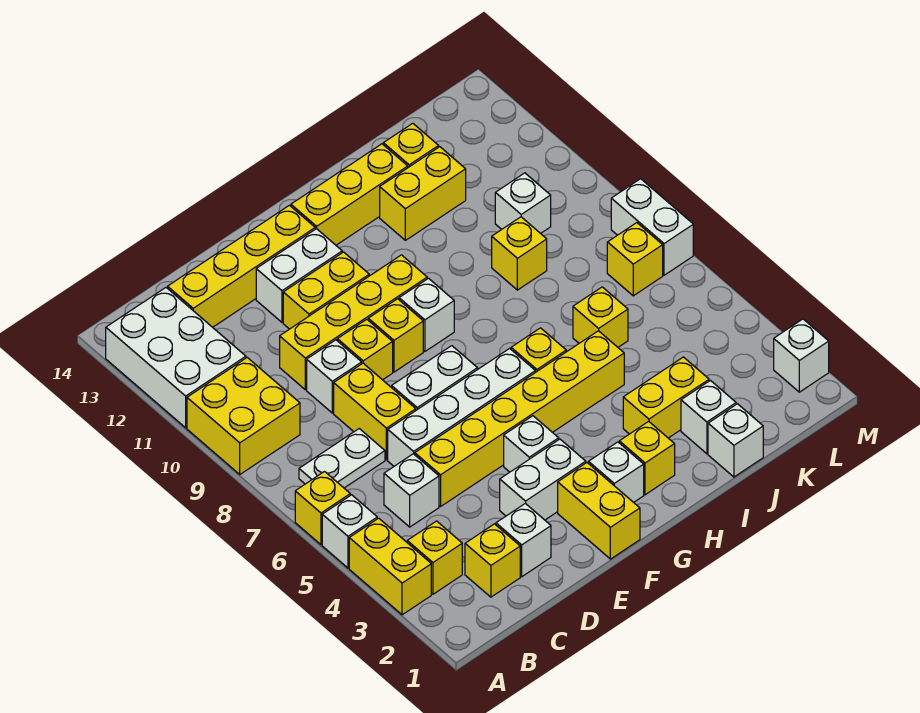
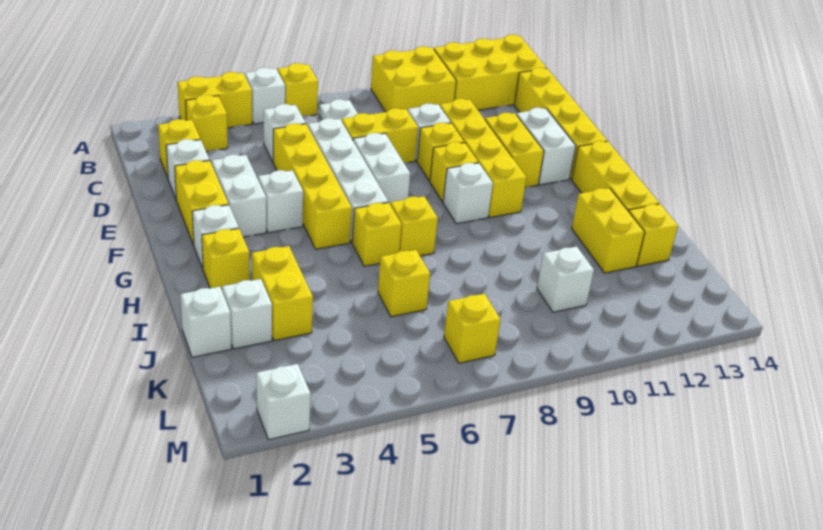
white 2x3 brick [106,288,246,428] -> yellow 2x3 brick [434,35,547,110]
yellow 1x6 brick [415,331,624,506] -> yellow 1x4 brick [273,123,352,249]
yellow 1x2 brick [558,463,640,559] -> yellow 1x2 brick turned to [175,160,229,245]
yellow 1x1 brick [492,217,547,290] -> yellow 1x1 brick moved to [390,196,438,256]
white 1x2 brick [611,179,693,275] -> none

